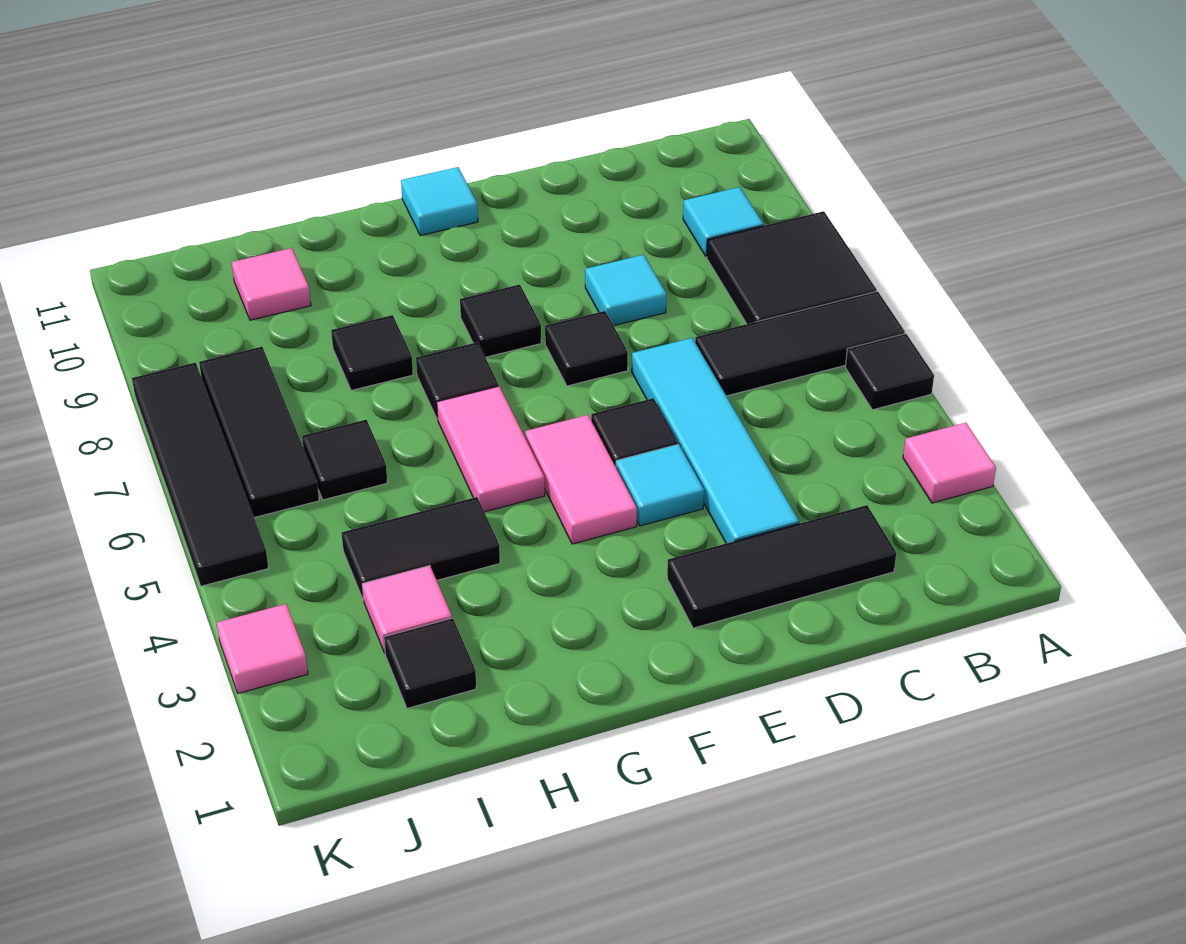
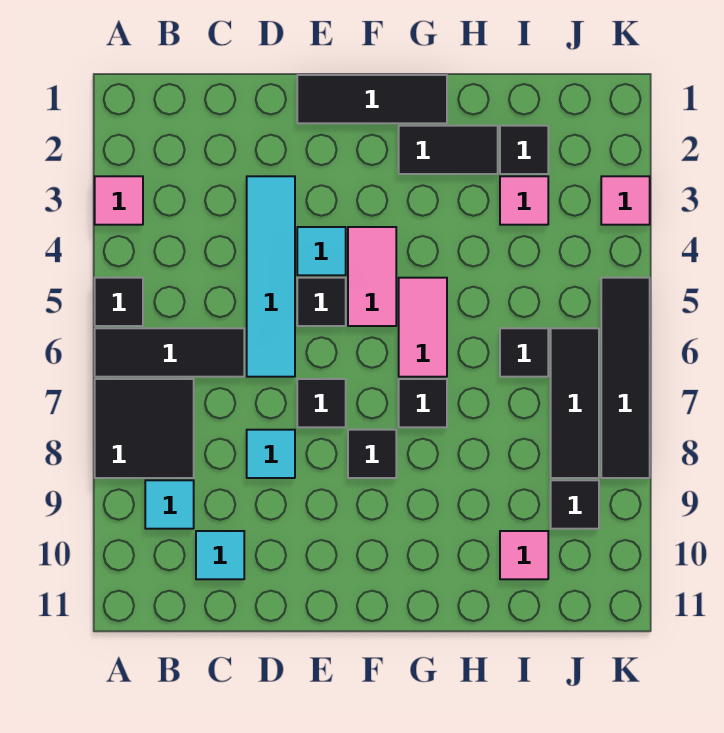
black 1x3 tile [667,505,896,628] -> black 1x3 tile moved to [297,75,447,123]
cyan 1x1 tile [401,167,478,236] -> cyan 1x1 tile moved to [196,531,244,579]
black 1x2 tile [342,497,500,600] -> black 1x2 tile moved to [399,126,498,174]
black 1x1 tile [331,315,413,391] -> black 1x1 tile moved to [551,480,599,529]

